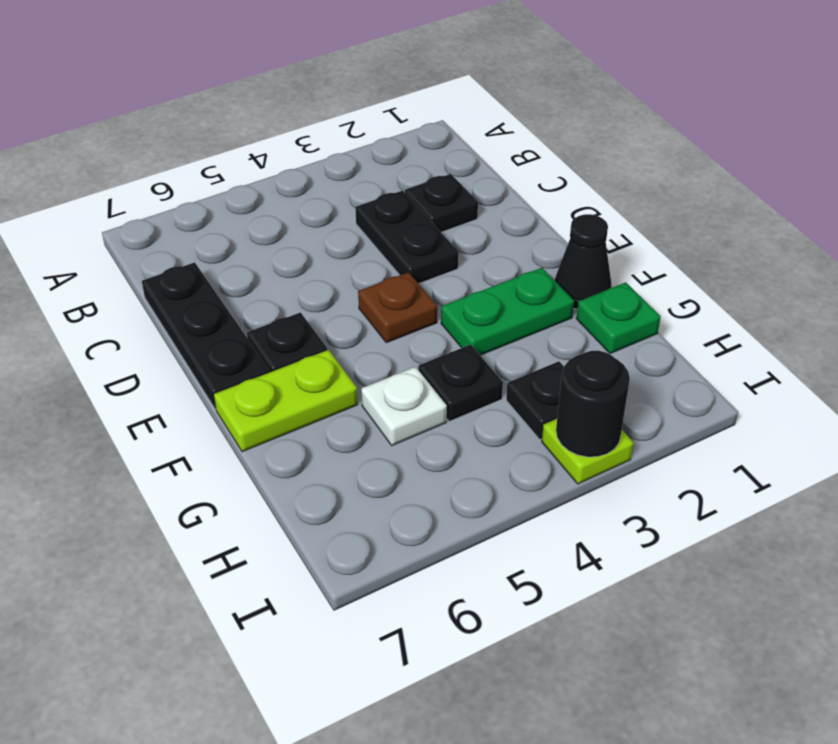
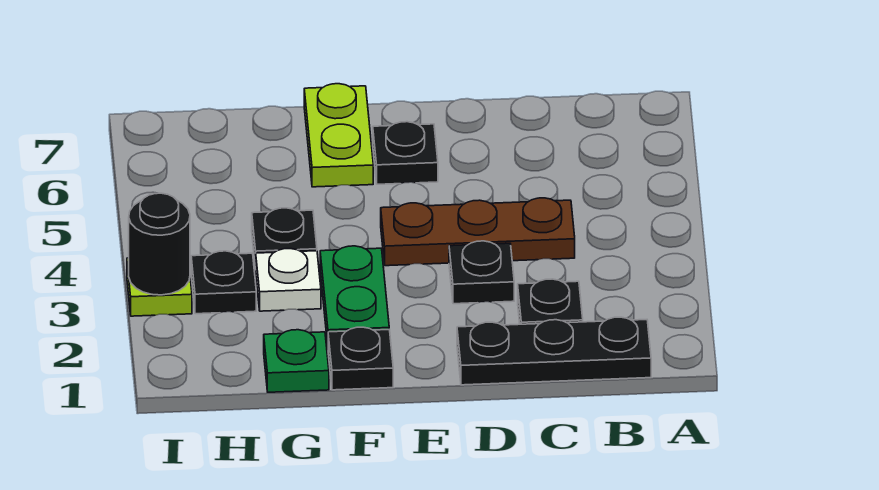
black 1x2 plate [355,191,459,284] -> black 1x1 plate [449,241,514,304]
black 1x3 plate [142,262,270,409] -> black 1x3 plate moved to [457,317,651,385]
brown 1x1 plate [358,272,437,343] -> brown 1x3 plate [381,198,575,266]
black 1x1 cone [555,214,611,309] -> black 1x1 plate [328,327,393,390]
white 1x1 plate [361,367,447,446] -> white 1x1 plate moved to [256,249,321,311]

